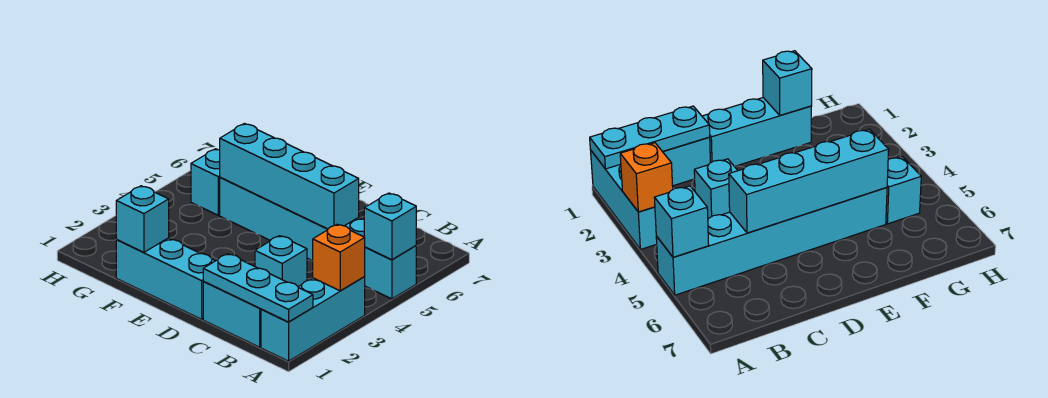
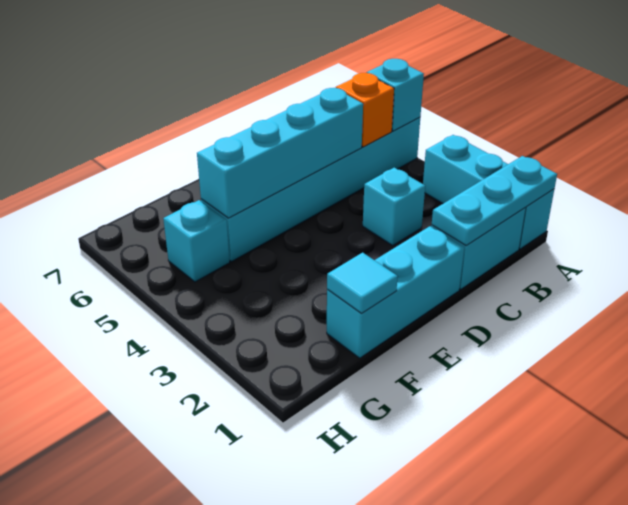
orange 1x1 brick [313,224,365,291] -> orange 1x1 brick moved to [336,73,394,147]
cyan 1x1 brick [116,186,169,253] -> cyan 1x1 tile [327,253,398,313]

